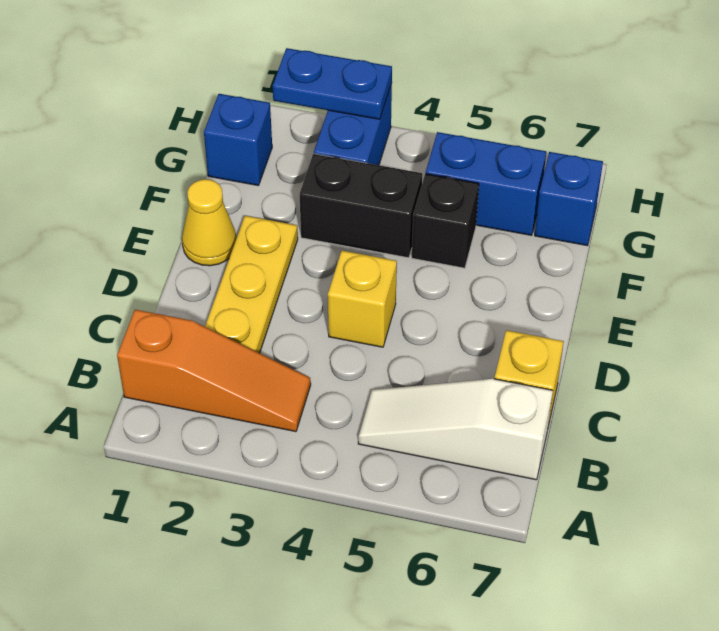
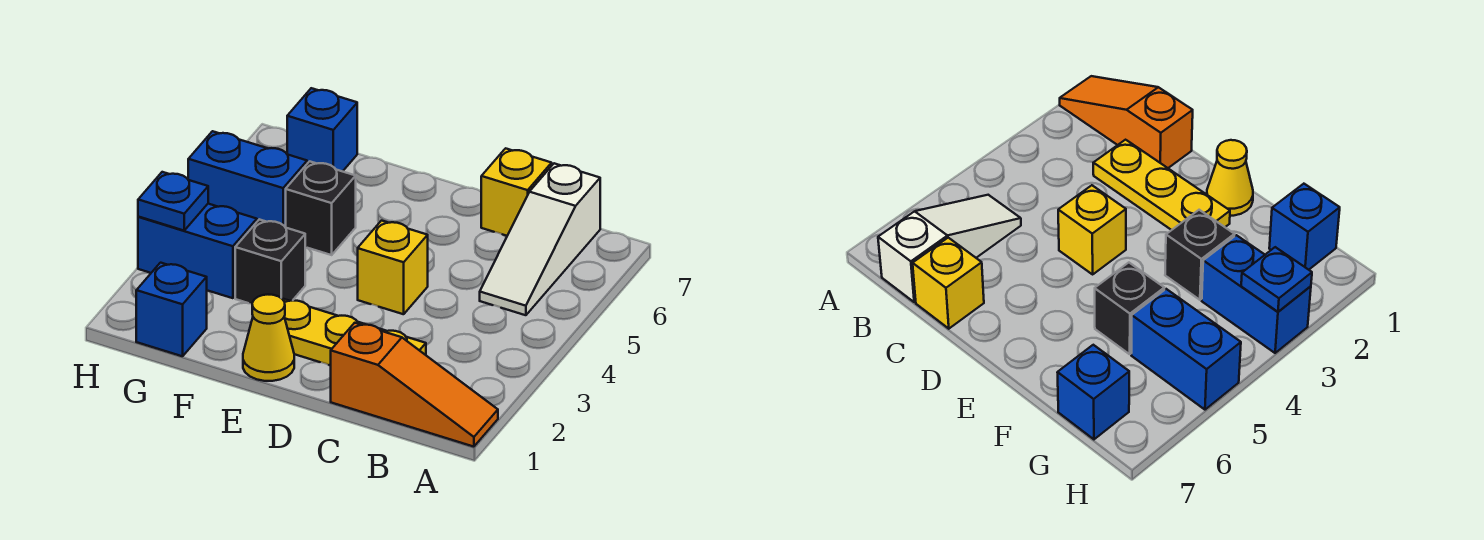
orange 1x3 slope [117,310,311,432] -> orange 1x3 slope turned to [331,323,498,447]
black 1x2 brick [299,154,422,258] -> black 1x1 brick [235,219,305,304]
blue 1x2 brick [426,132,546,235] -> blue 1x2 brick turned to [188,131,307,228]
blue 1x2 plate [273,48,392,119] -> blue 1x1 plate [138,172,208,231]

